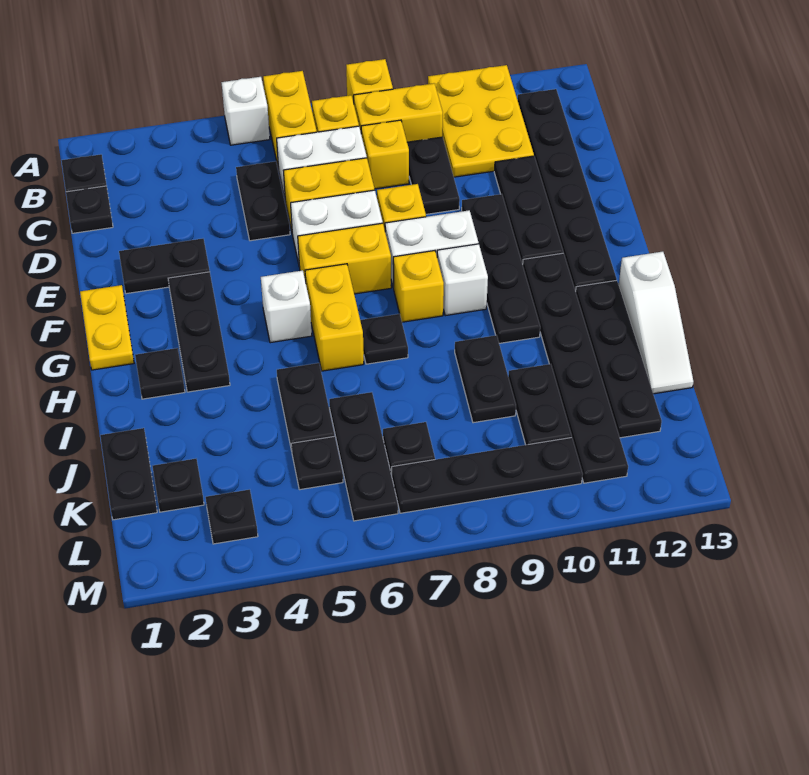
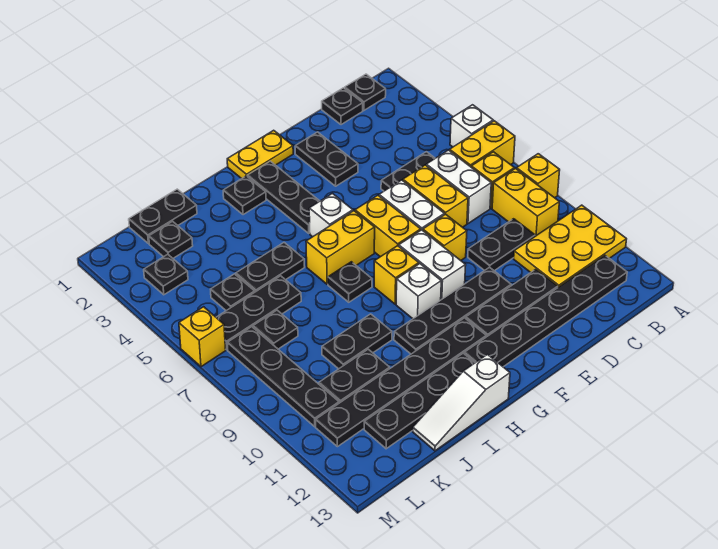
yellow 1x1 brick [361,120,409,189] -> yellow 1x1 brick moved to [179,307,226,367]
black 1x3 plate [168,272,230,392] -> black 1x3 plate turned to [247,161,320,233]

